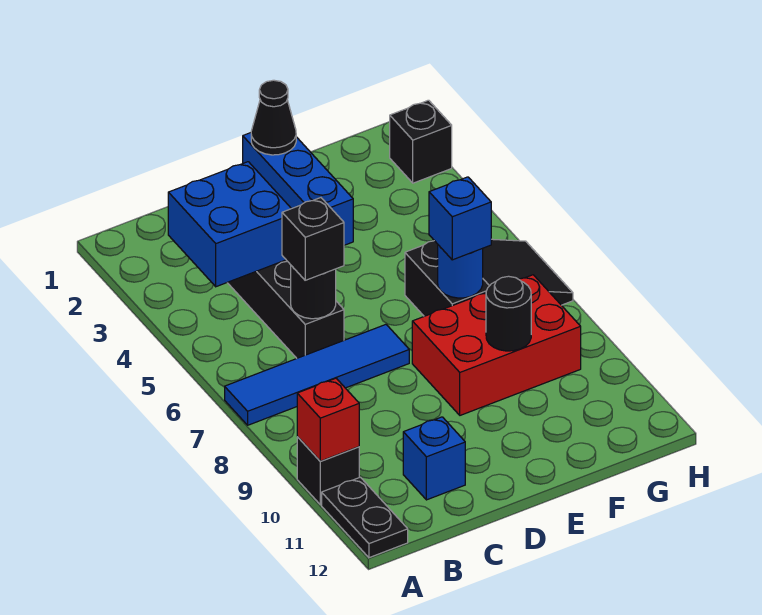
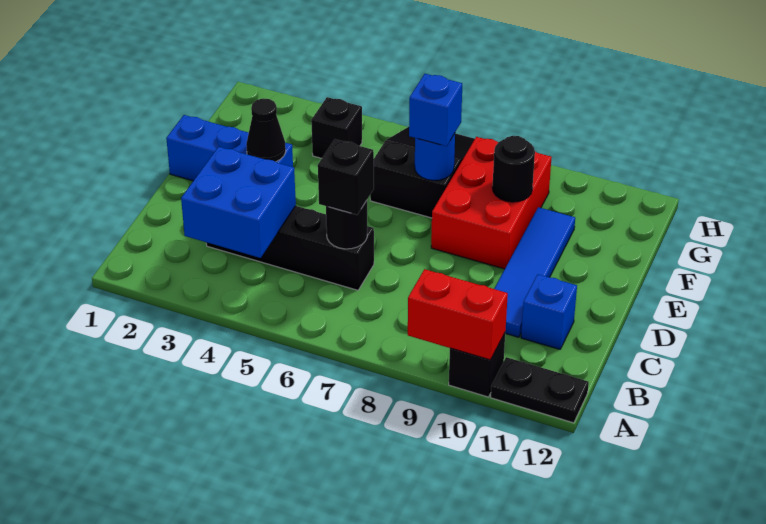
blue 1x4 tile [225,325,409,425] -> blue 1x4 tile moved to [494,207,575,337]
red 1x1 brick [297,378,359,461] -> red 1x2 brick [408,269,508,360]
black 1x1 cone [251,80,296,155] -> black 1x1 cone moved to [246,99,286,162]
black 1x1 brick [390,100,452,183] -> black 1x1 brick moved to [311,97,362,158]

